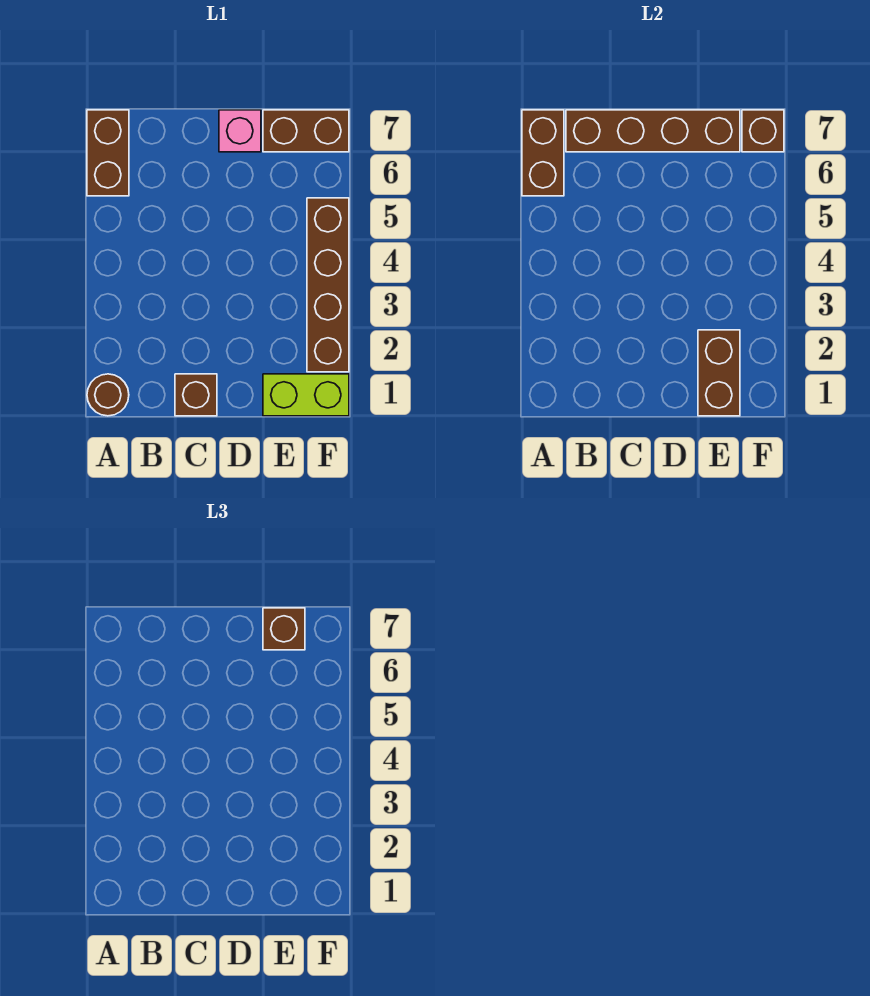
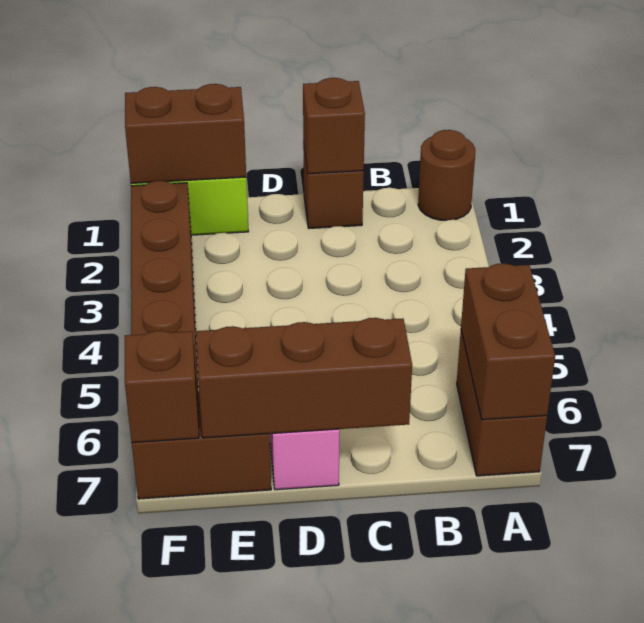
brown 1x4 brick [566,110,740,152] -> brown 1x3 brick [196,318,412,438]
brown 1x2 brick [698,330,740,416] -> brown 1x2 brick turned to [125,84,246,183]
brown 1x1 brick [263,608,305,650] -> brown 1x1 brick moved to [303,78,365,174]

